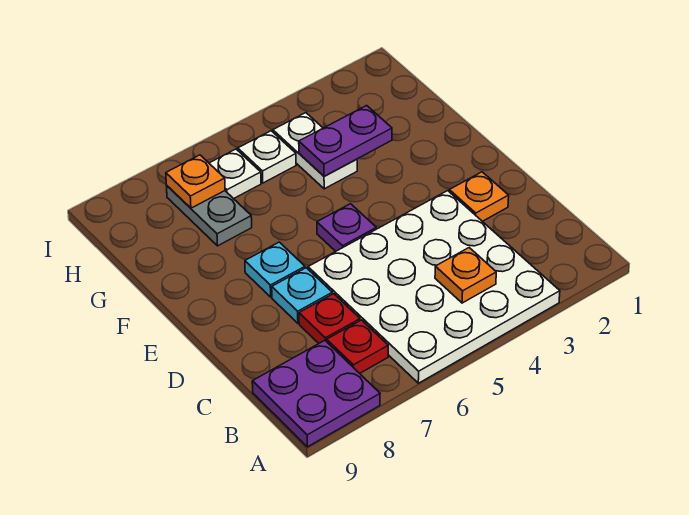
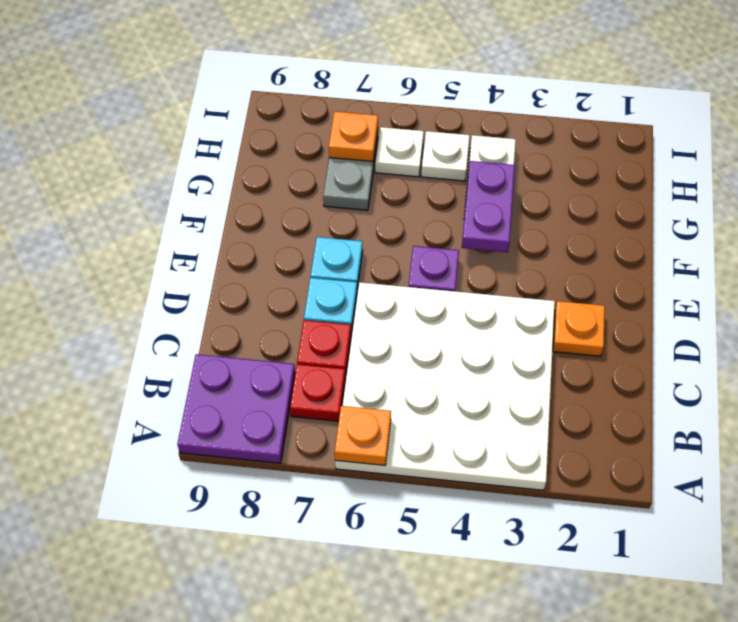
orange 1x1 plate [435,248,496,303] -> orange 1x1 plate moved to [335,406,391,466]
purple 1x2 plate [299,106,392,176] -> purple 1x2 plate turned to [462,161,515,252]

